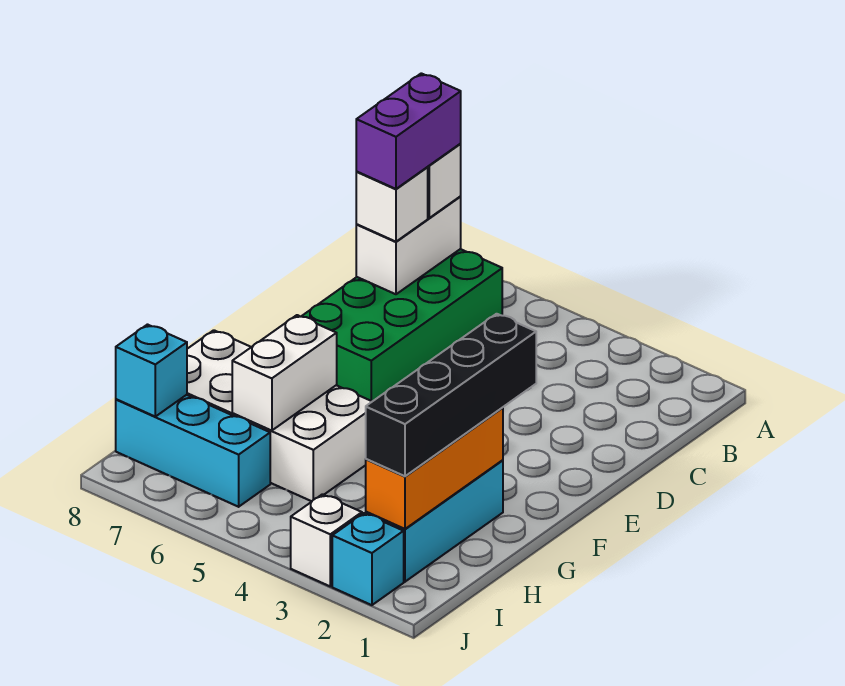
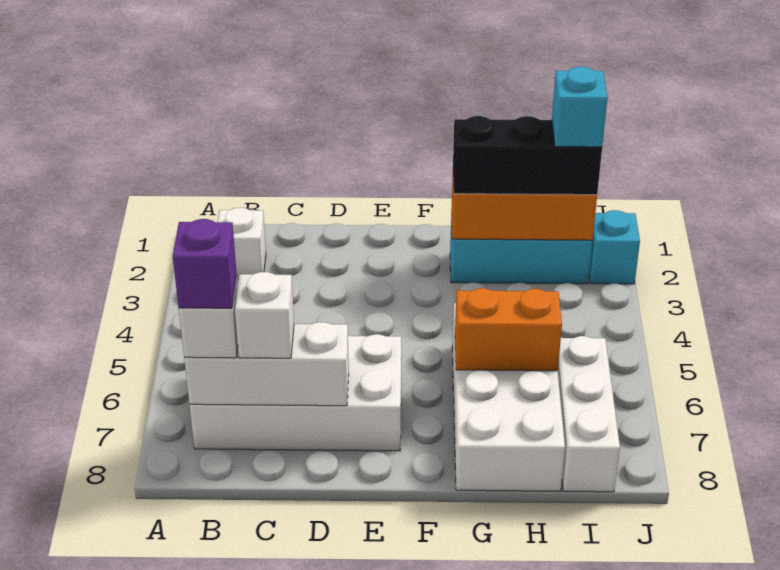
green 2x4 brick [301,249,502,401] -> white 2x4 brick [190,334,401,451]
white 1x2 brick [356,196,461,294] -> white 1x3 brick [184,322,349,406]
purple 1x2 brick [356,73,461,189] -> purple 1x1 brick [173,219,237,308]
black 1x4 brick [366,314,536,476] -> black 1x3 brick [453,116,602,195]
white 1x2 brick [232,315,337,431] -> orange 1x2 brick [455,288,562,371]
cyan 1x3 brick [116,395,270,507] -> white 1x3 brick [558,336,620,492]
cyan 1x1 brick [116,325,187,417] -> cyan 1x1 brick moved to [552,67,607,147]
white 1x1 brick [291,494,362,586] -> white 1x1 brick moved to [217,208,266,281]

